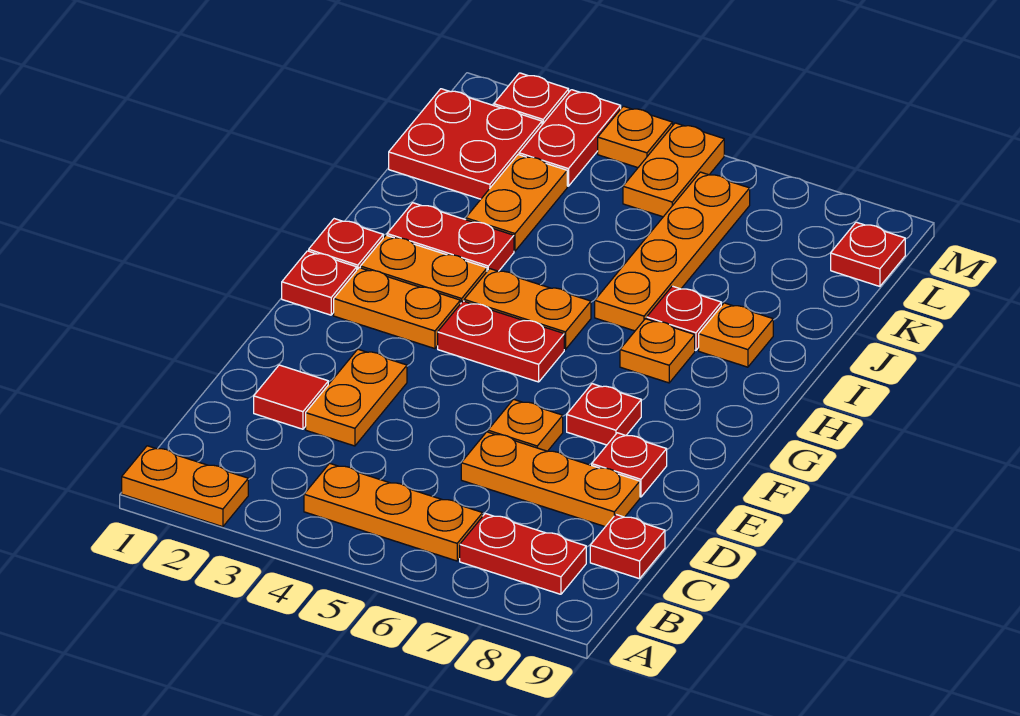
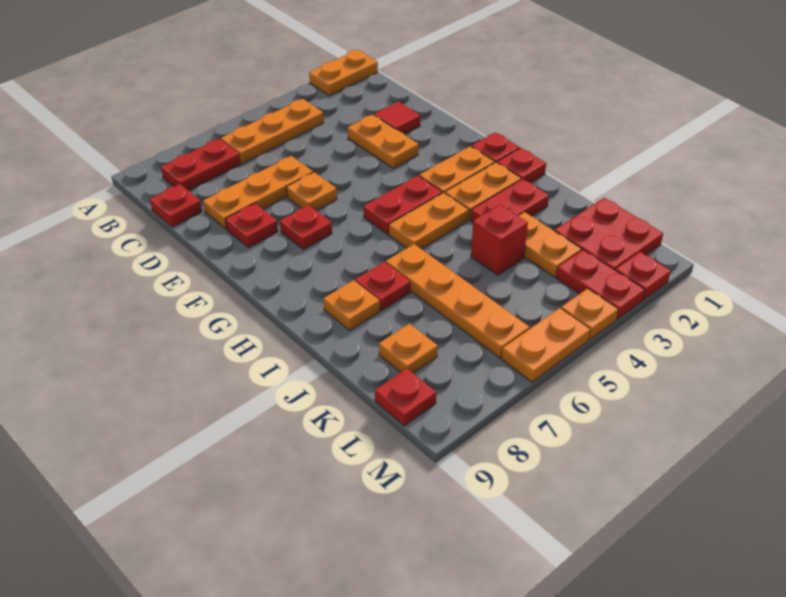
orange 1x1 plate [620,319,695,383] -> orange 1x1 plate moved to [379,324,438,373]
none -> red 1x1 brick [471,204,528,275]
orange 1x2 plate [623,123,724,217] -> orange 1x2 plate turned to [502,308,591,382]

